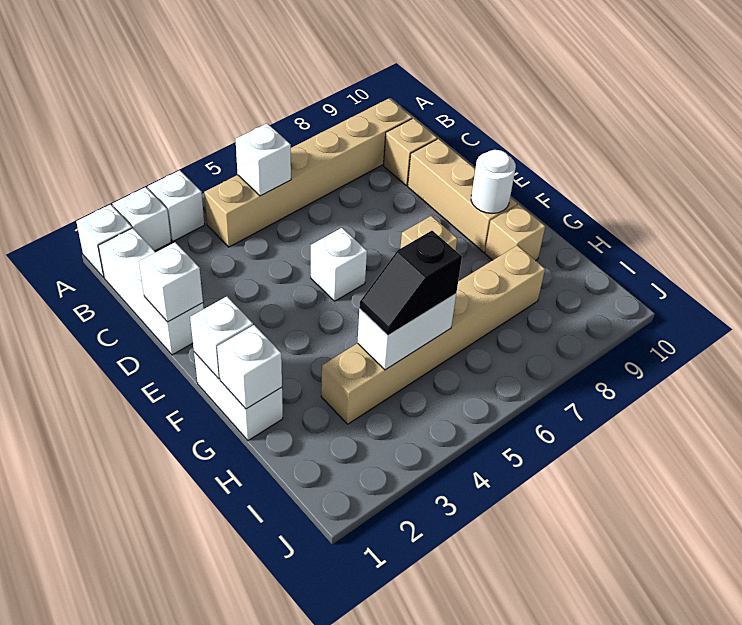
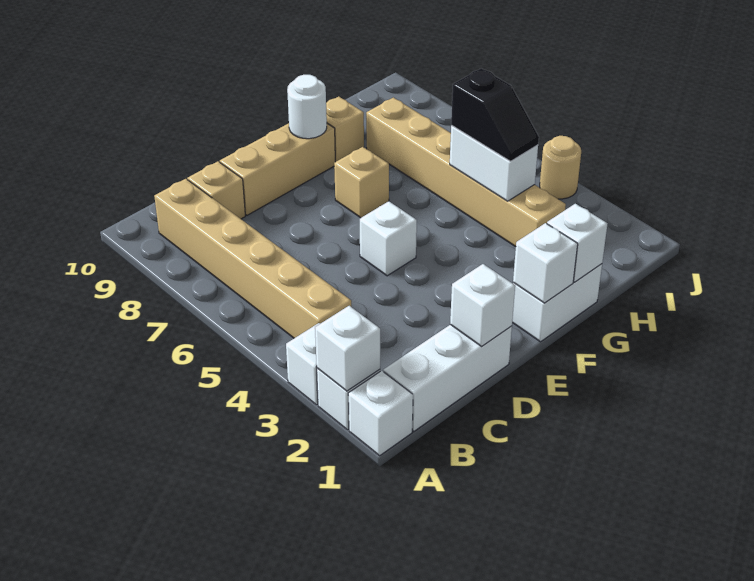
white 1x1 brick [236,123,291,196] -> white 1x1 brick moved to [315,306,380,391]
none -> tan 1x1 round brick [540,136,581,199]

